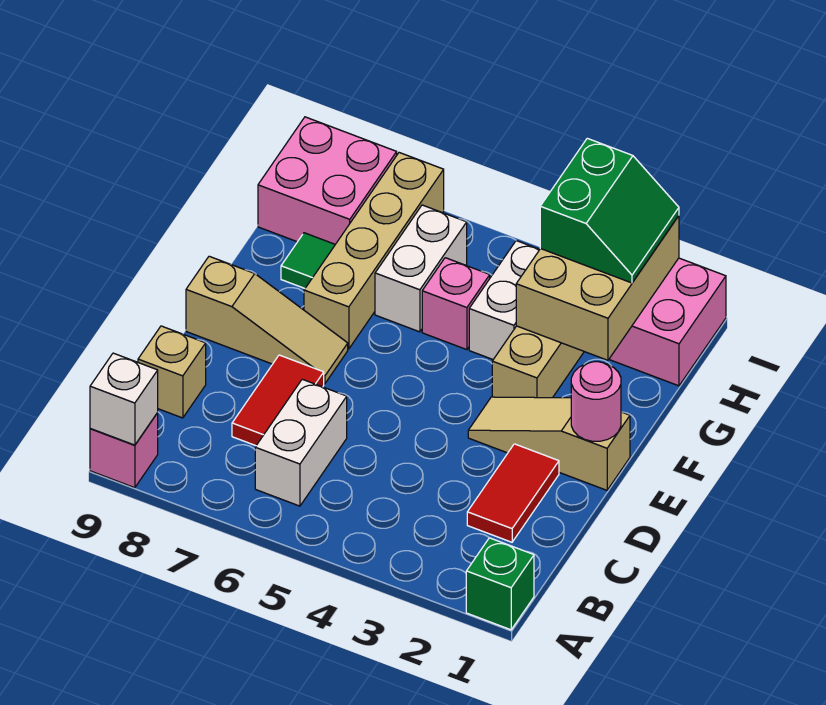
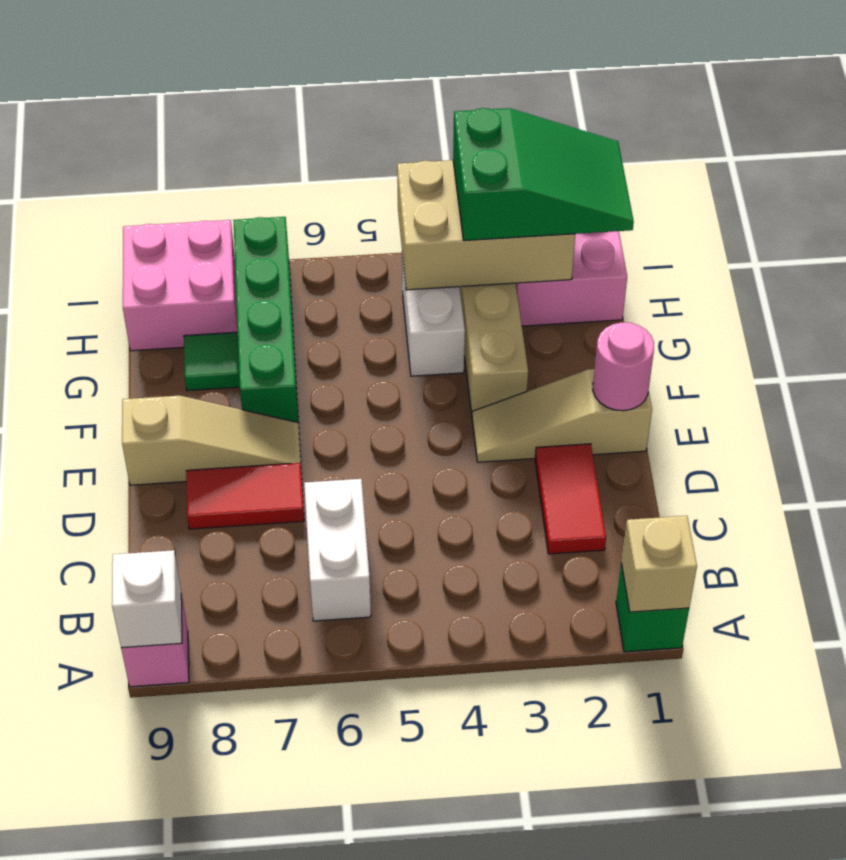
red 1x2 tile [232,355,324,446] -> red 1x2 tile turned to [186,463,304,529]
tan 1x1 brick [138,326,206,418] -> tan 1x1 brick moved to [621,516,697,612]
tan 1x4 brick [304,153,444,349] -> green 1x4 brick [233,217,299,423]
tan 2x3 brick [516,216,679,360] -> tan 2x3 brick turned to [397,160,575,290]
pink 1x1 brick [422,258,490,350] -> none
white 1x2 brick [375,205,467,332] -> none
green 2x2 slope [540,138,679,283] -> green 2x3 slope [453,108,634,241]

